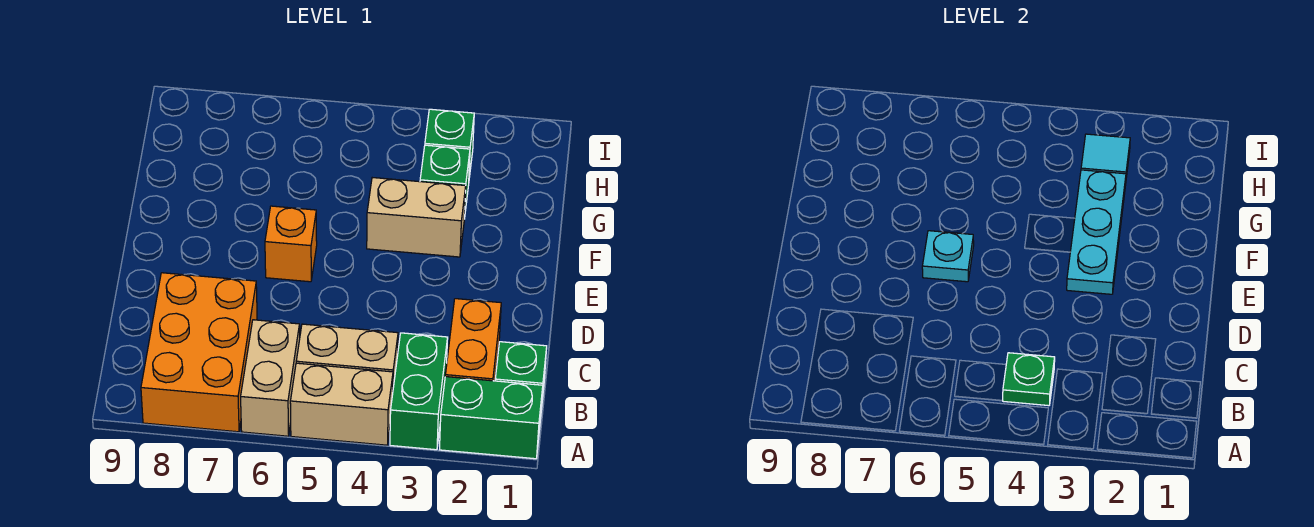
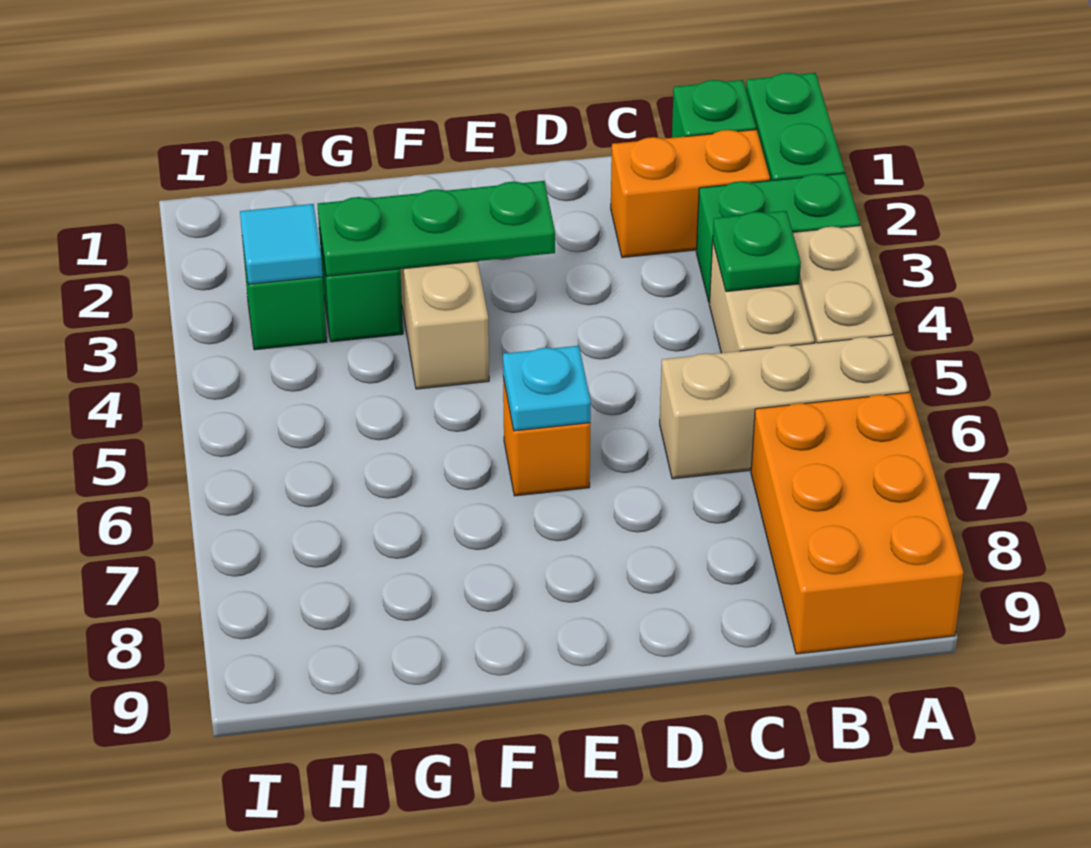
tan 1x2 brick [241,320,300,436] -> tan 1x3 brick [660,335,909,479]
orange 2x3 brick [141,273,257,432] -> orange 2x3 brick turned to [751,392,963,654]
cyan 1x3 plate [1067,170,1126,294] -> green 1x3 plate [318,181,555,276]

